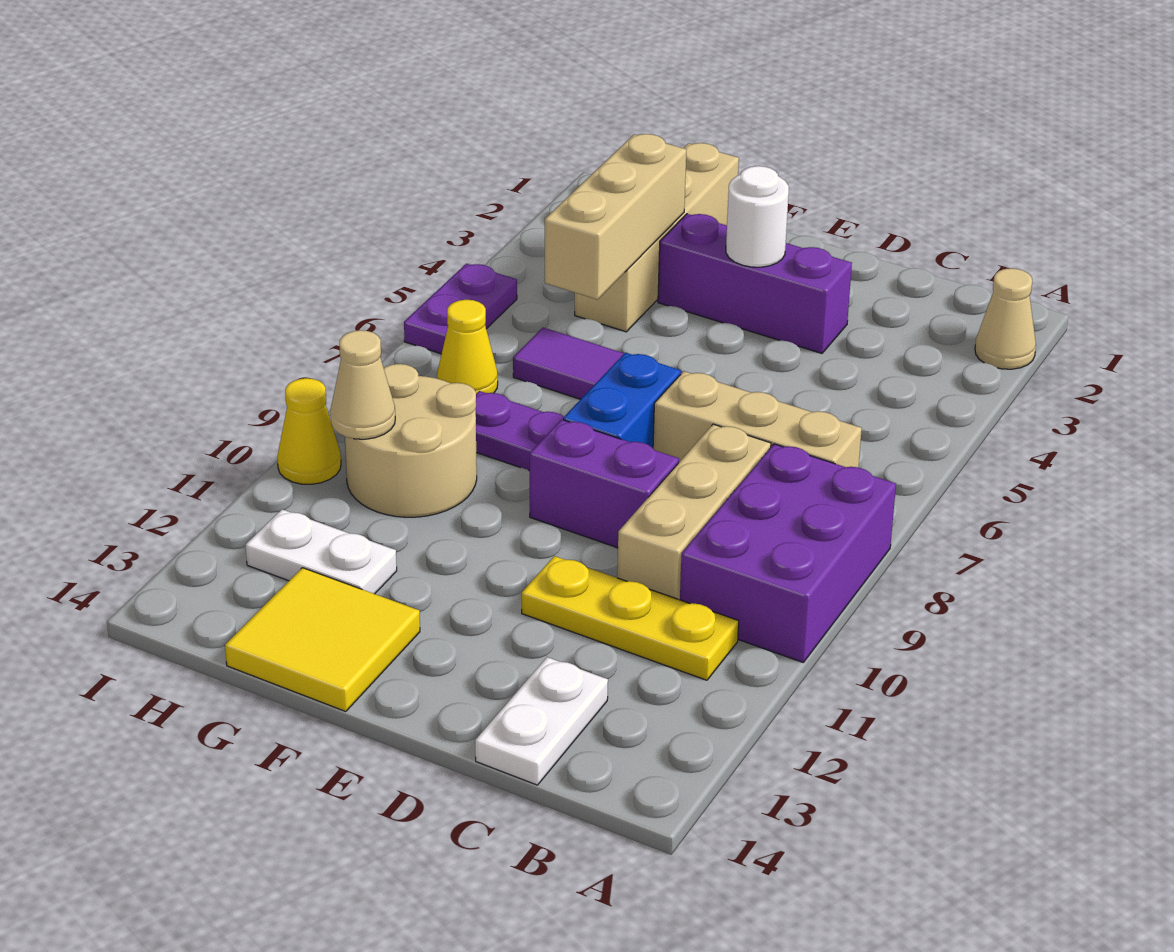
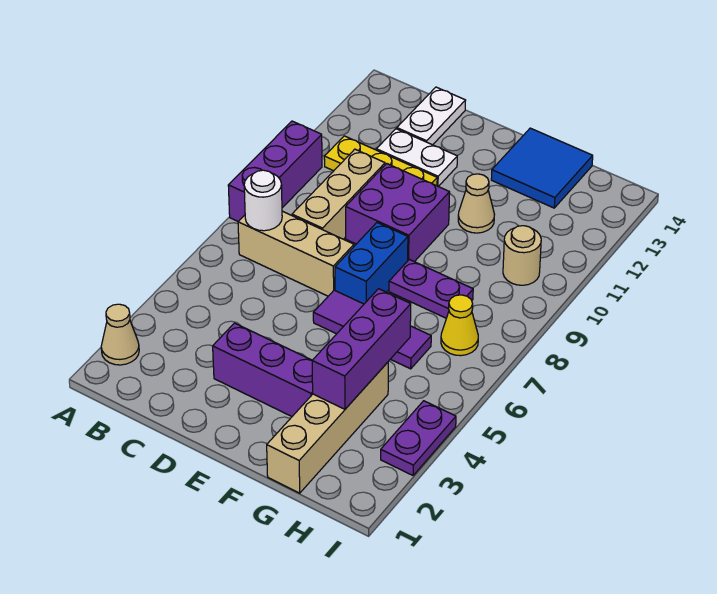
purple 2x3 brick [680,444,896,663] -> purple 1x3 brick [228,121,322,221]
purple 1x2 brick [530,420,679,548] -> purple 2x2 brick [346,164,450,262]
white 1x1 round brick [726,166,789,267] -> white 1x1 round brick moved to [244,170,282,231]
yellow 2x2 tile [225,568,420,712] -> blue 2x2 tile [491,128,593,208]
tan 1x3 brick [545,134,686,300] -> purple 1x3 brick [312,289,411,409]
tan 2x2 round brick [345,364,477,517] -> tan 1x1 round brick [503,226,541,285]
white 1x2 plate [246,509,397,594] -> white 1x2 plate moved to [376,129,457,186]
tan 1x1 cone [330,330,395,439] -> tan 1x1 cone moved to [458,174,495,233]
purple 1x2 plate [404,264,517,354] -> purple 1x2 plate moved to [381,401,456,475]
yellow 1x1 cone [277,378,341,484] -> none

